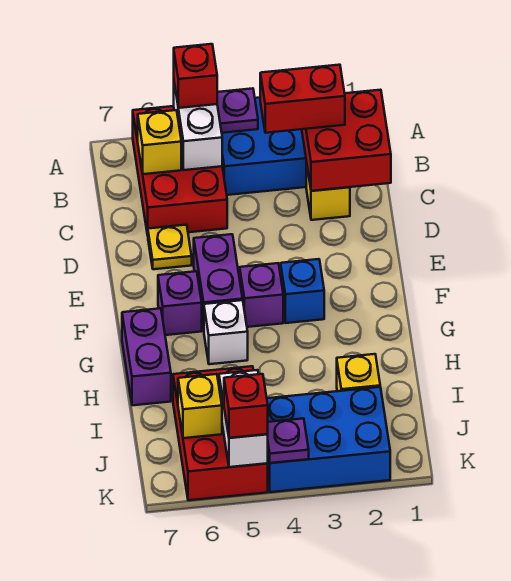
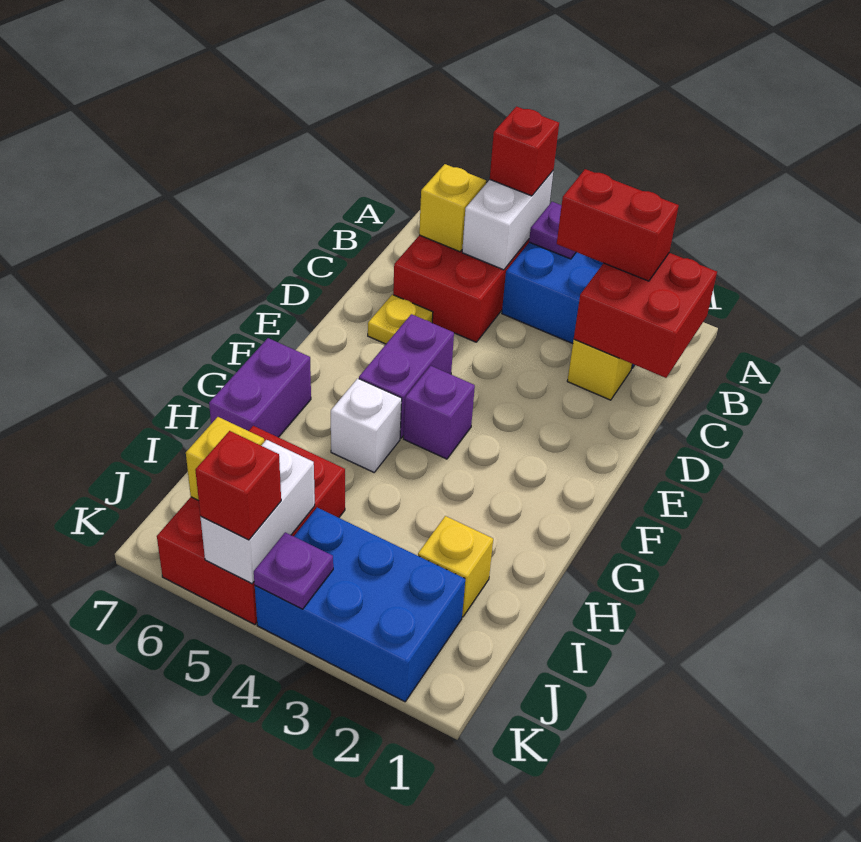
blue 1x1 brick [281,259,324,323] -> none
purple 1x1 brick [158,271,202,335] -> none

